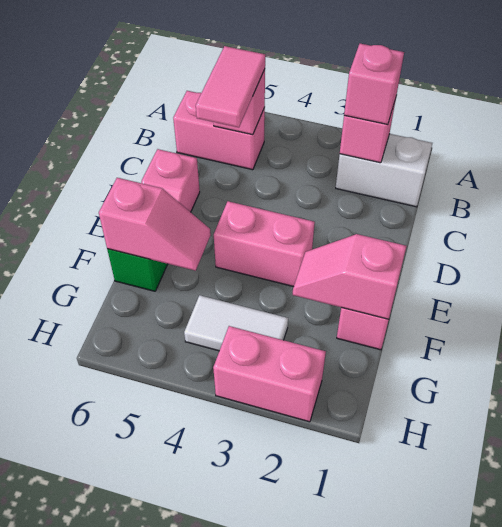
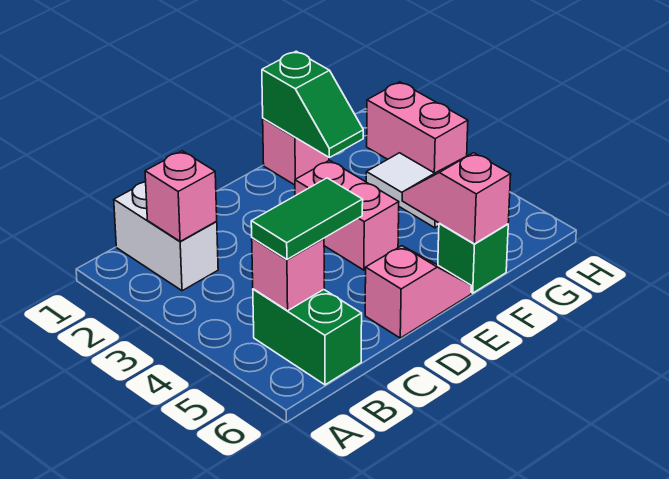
pink 1x1 brick [344,44,404,125] -> none
pink 1x2 brick [173,91,265,170] -> green 1x2 brick [253,289,362,385]
pink 1x2 tile [196,46,265,127] -> green 1x2 tile [251,178,363,259]
pink 1x2 slope [293,234,406,319] -> green 1x2 slope [262,51,363,158]

